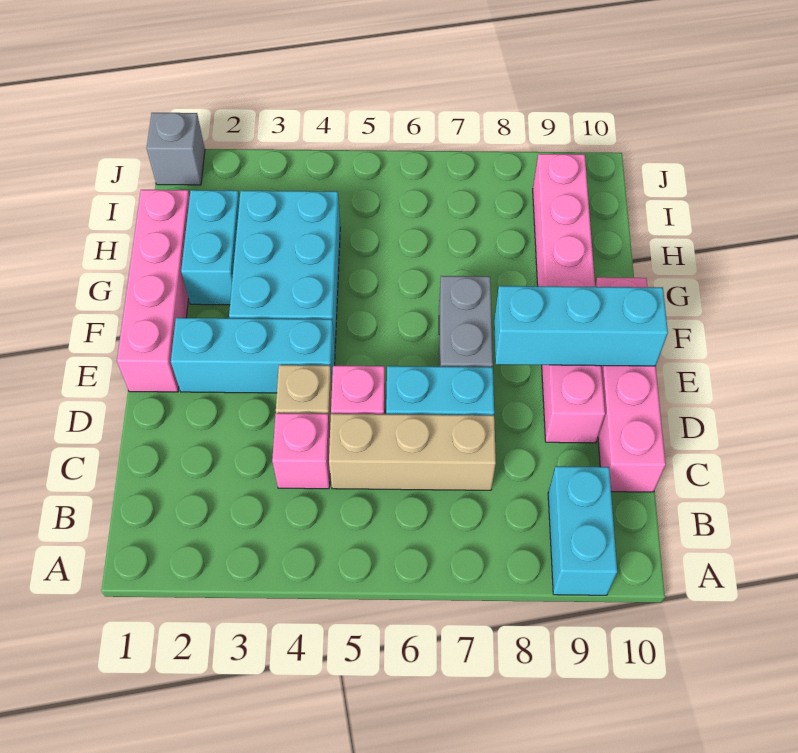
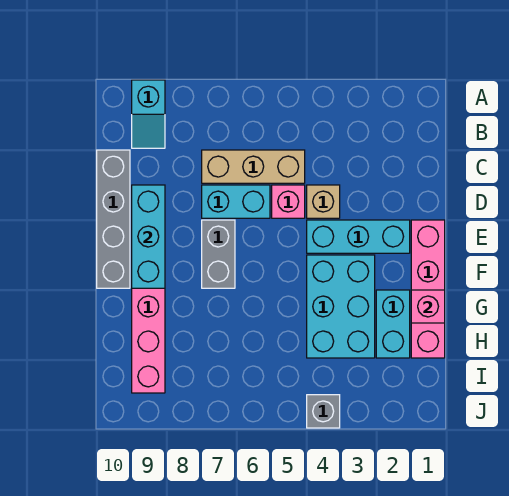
cyan 1x2 brick [548,466,617,595] -> cyan 1x2 slope [132,80,165,148]
pink 1x1 brick [272,413,330,489] -> pink 1x1 brick moved to [411,290,445,323]
pink 1x4 brick [595,277,666,492] -> grey 1x4 brick [97,150,130,288]
cyan 1x3 brick [494,286,668,366] -> cyan 1x3 brick turned to [132,185,165,288]
grey 1x1 brick [146,113,205,185] -> grey 1x1 brick moved to [307,395,340,428]

